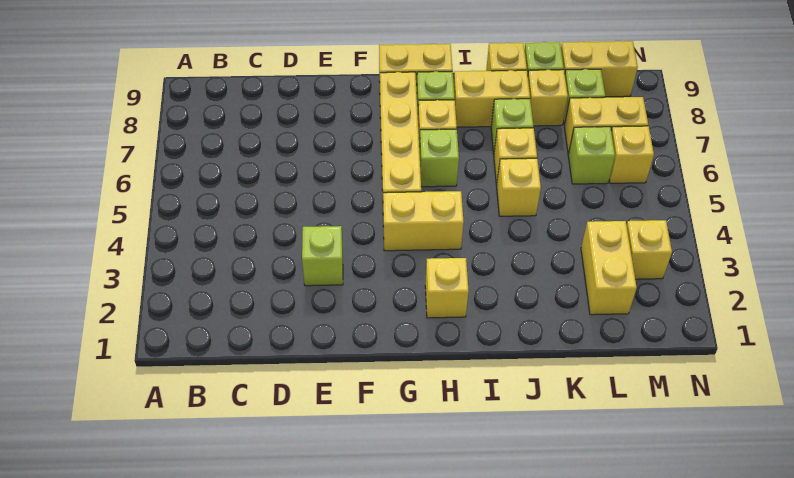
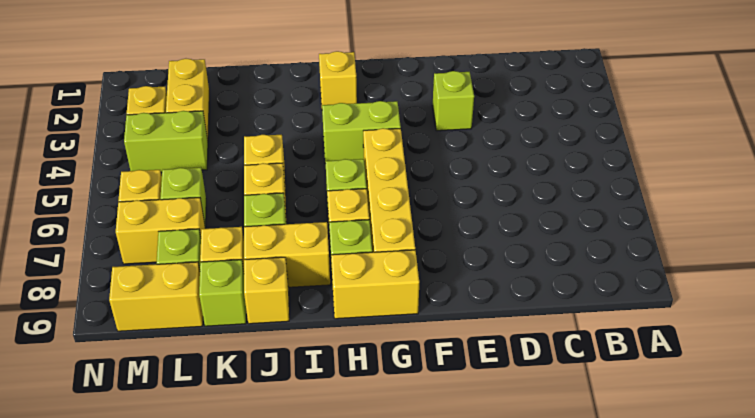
yellow 1x2 brick [383,191,464,251] -> lime 1x2 brick [322,101,401,164]
none -> lime 1x2 brick [124,111,208,172]

